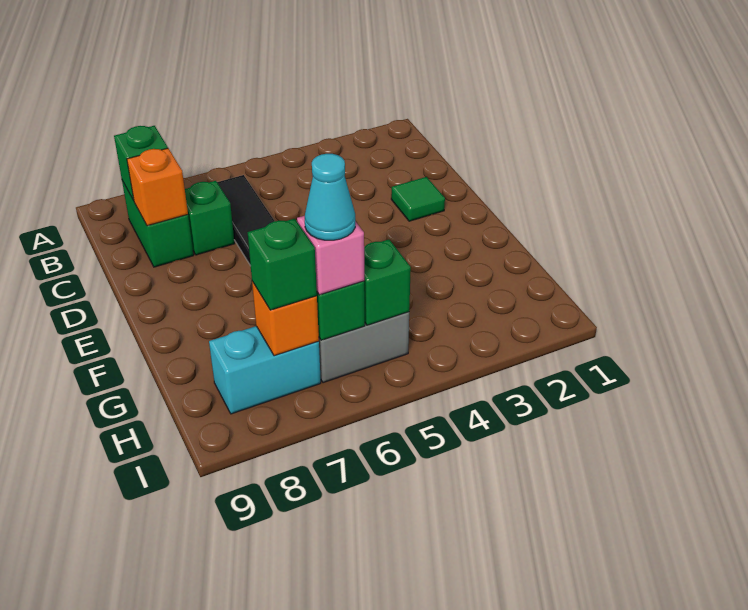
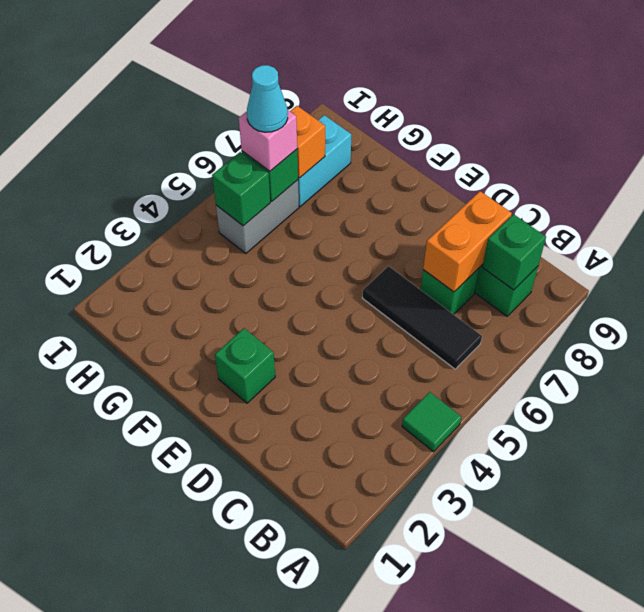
orange 1x1 brick [127,148,188,226] -> orange 1x2 brick [423,191,512,292]
green 1x1 tile [391,177,445,221] -> green 1x1 tile moved to [402,392,461,452]
green 1x1 brick [248,219,317,310] -> green 1x1 brick moved to [215,328,275,403]

